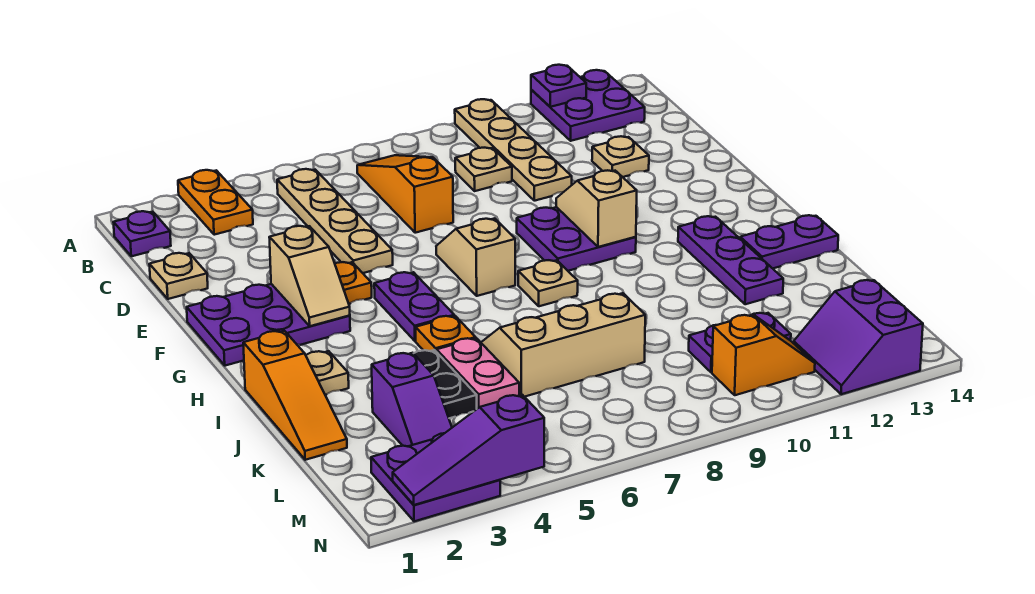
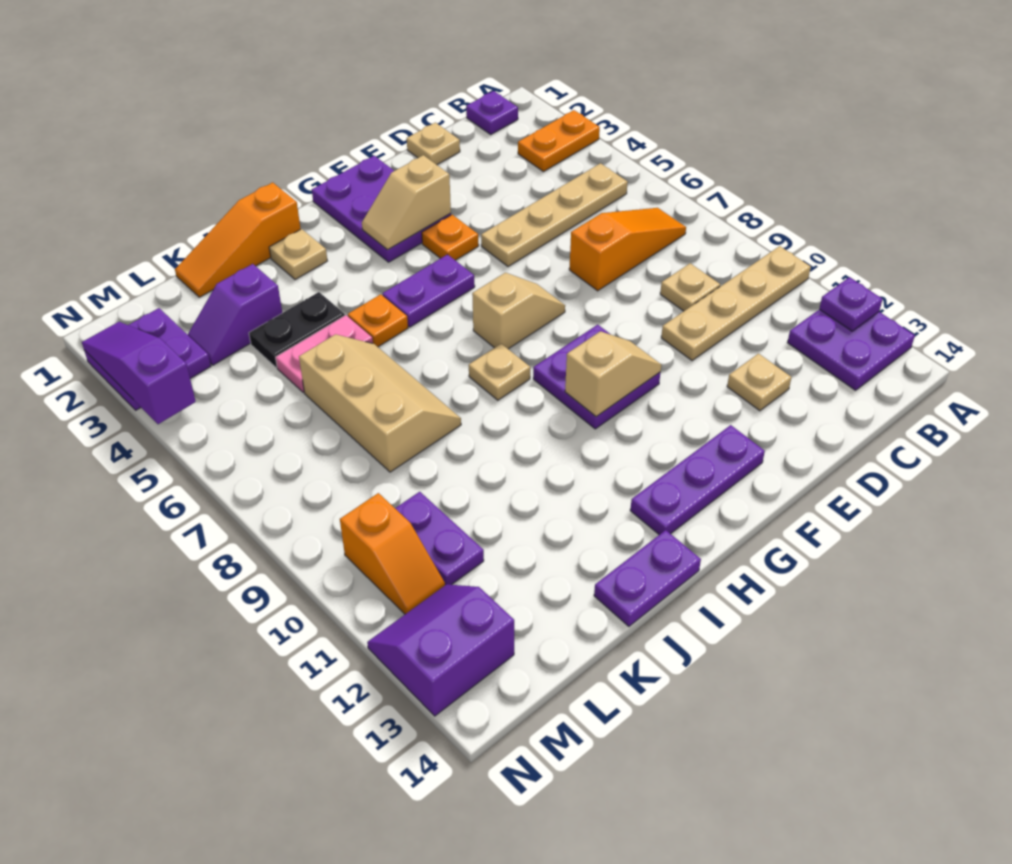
purple 1x3 plate [678,216,783,304] -> purple 1x3 plate moved to [630,425,765,535]
purple 1x2 plate [740,215,838,268] -> purple 1x2 plate turned to [594,530,701,626]

